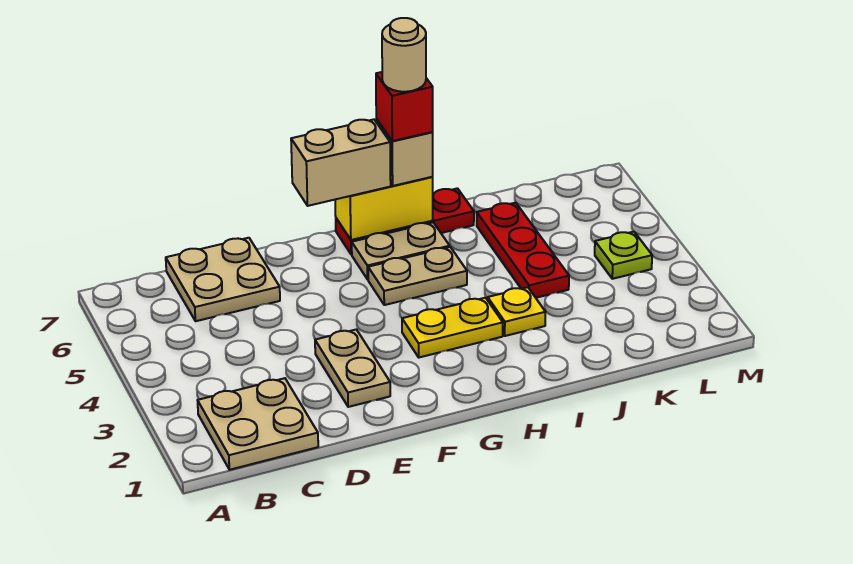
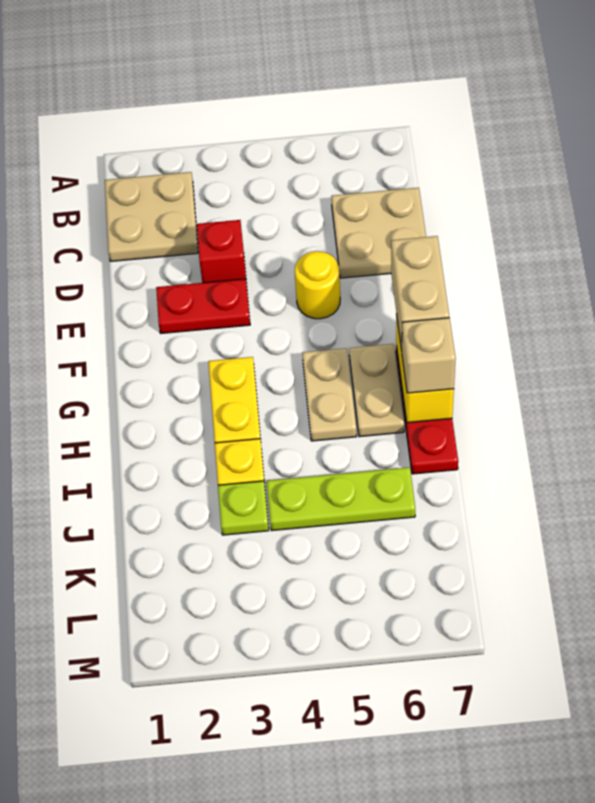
tan 1x2 plate [315,330,390,407] -> red 1x2 plate [156,279,250,333]
none -> yellow 1x1 round brick [295,251,340,319]
red 1x1 brick [376,72,433,141] -> red 1x1 brick moved to [197,220,246,283]
tan 1x1 round brick [382,18,426,92] -> none
red 1x3 plate [477,203,569,298] -> lime 1x3 plate [267,467,415,531]
lime 1x1 plate [595,232,652,279] -> lime 1x1 plate moved to [218,481,269,535]

